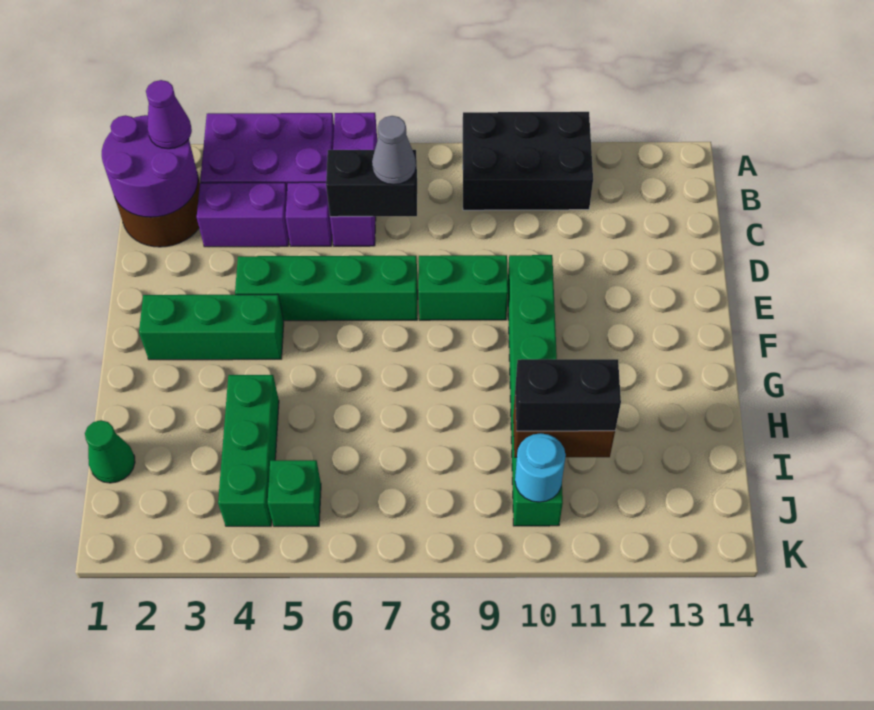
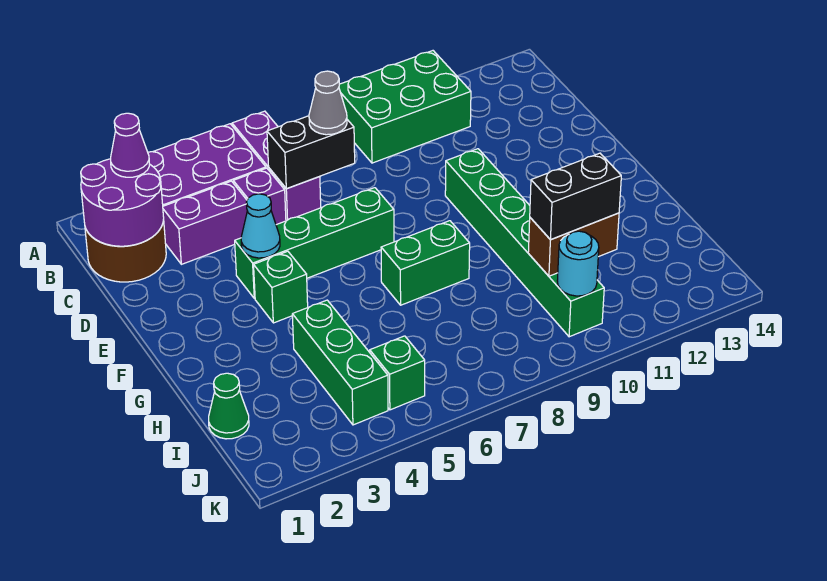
black 2x3 brick [463,112,593,210] -> green 2x3 brick [339,51,471,163]
none -> cyan 1x1 cone [241,194,280,258]
green 1x2 brick [418,255,508,320] -> green 1x2 brick moved to [381,221,470,305]
green 1x3 brick [139,294,284,360] -> green 1x1 brick [254,251,308,323]

